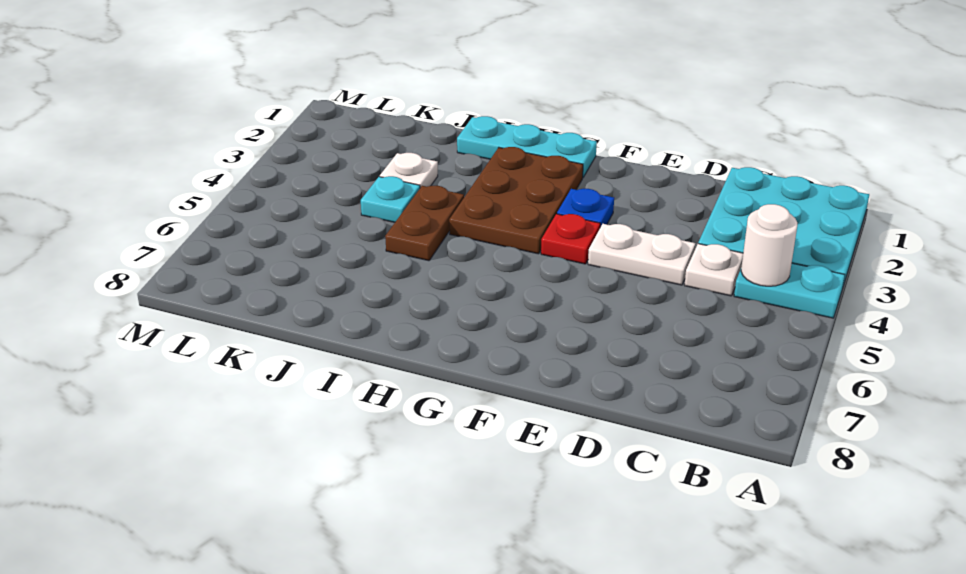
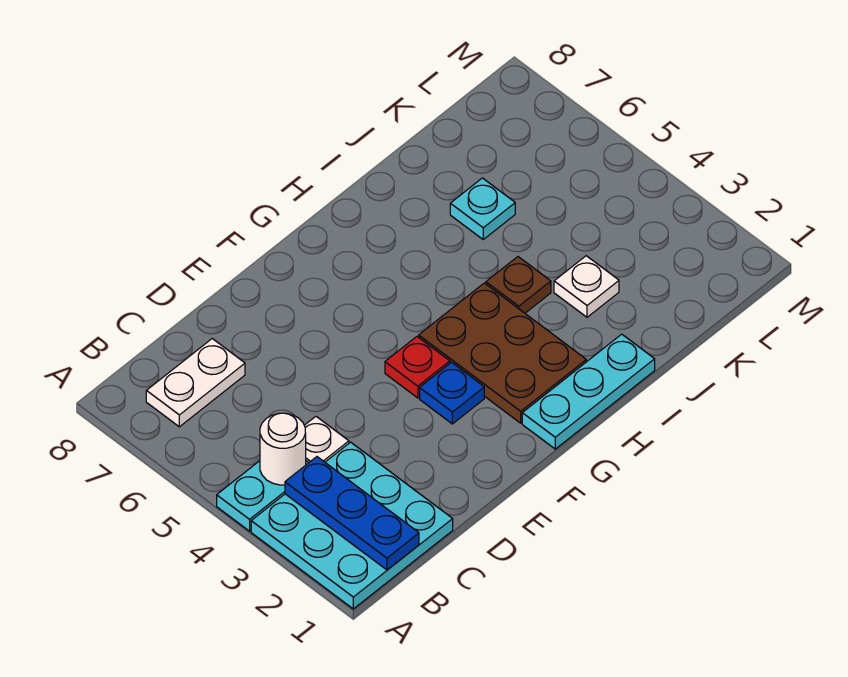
none -> blue 1x3 plate [285,457,419,570]
white 1x2 plate [588,224,695,285] -> white 1x2 plate moved to [146,339,245,427]
brown 1x2 plate [385,186,464,261] -> brown 1x1 plate [486,257,551,313]
cyan 1x1 plate [361,176,420,222] -> cyan 1x1 plate moved to [450,178,515,239]

